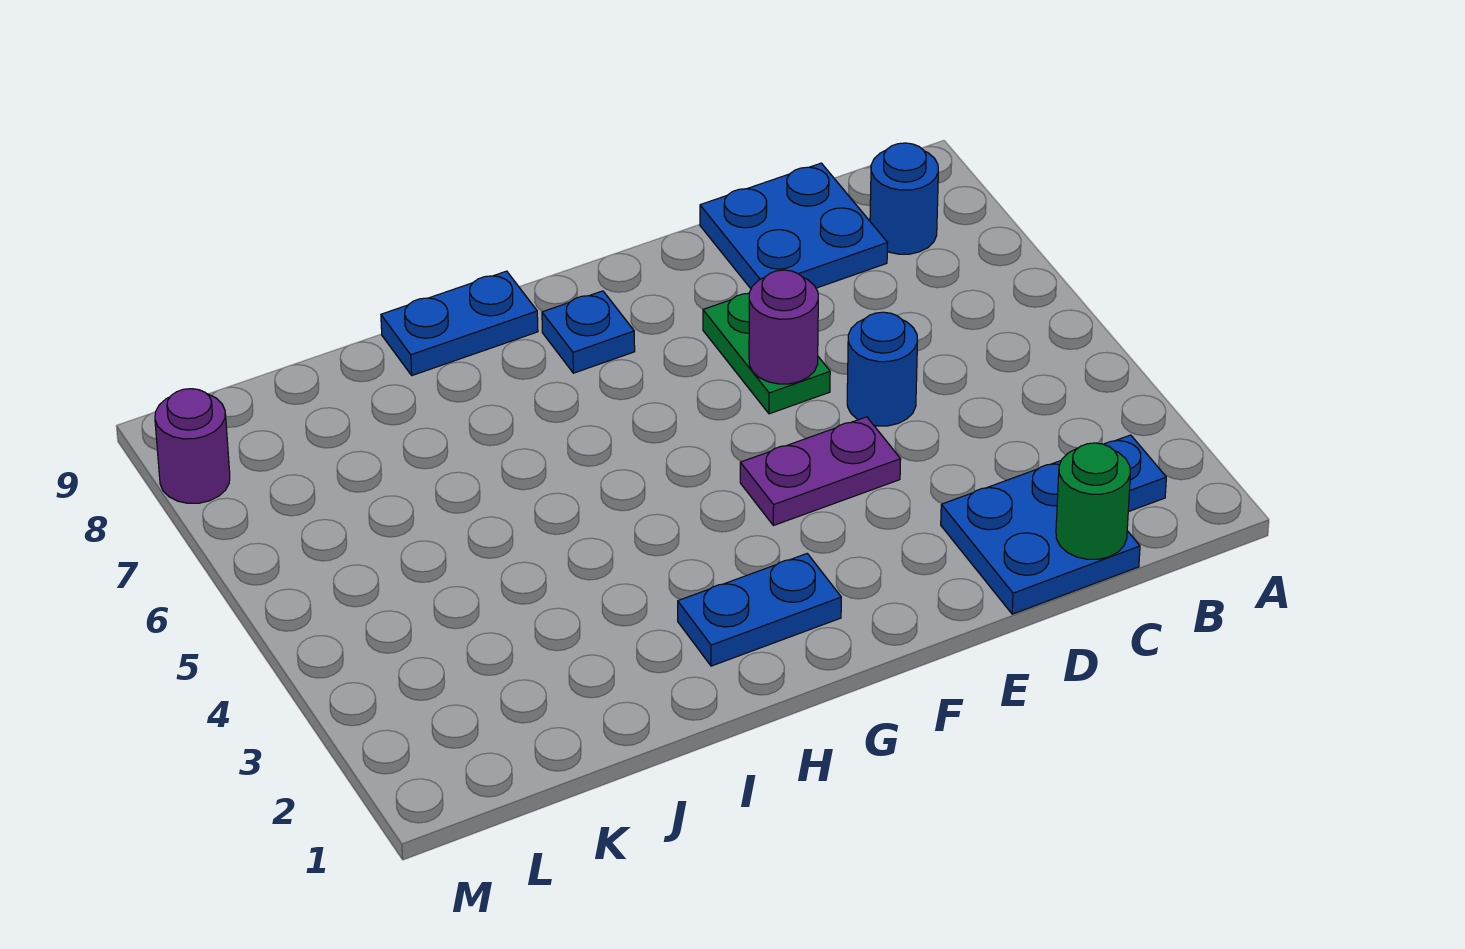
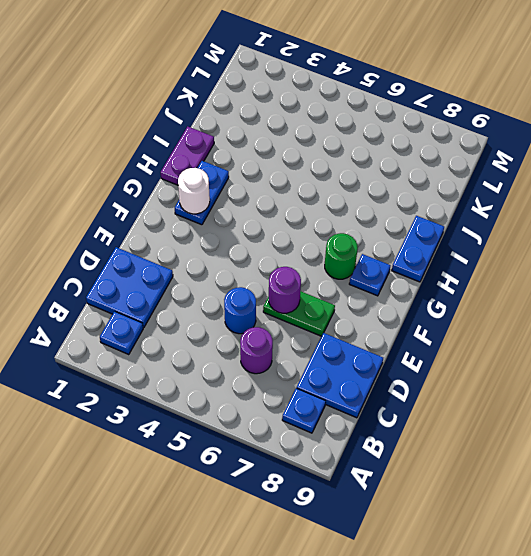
blue 1x1 round brick [870,143,938,254] -> blue 1x1 plate [282,388,326,433]
green 1x1 round brick [1056,443,1130,559] -> green 1x1 round brick moved to [325,233,358,279]
purple 1x2 plate [740,417,901,525] -> purple 1x2 plate moved to [160,127,214,185]
none -> white 1x1 round brick [178,168,210,214]
purple 1x1 round brick [155,389,230,503] -> purple 1x1 round brick moved to [240,327,273,374]

